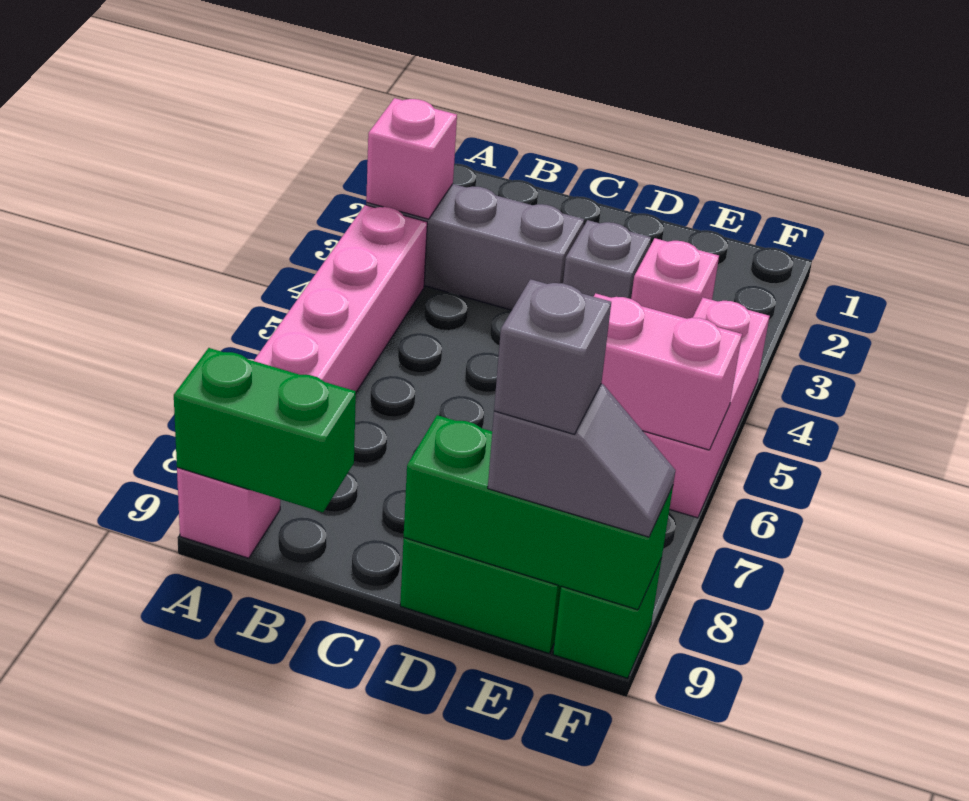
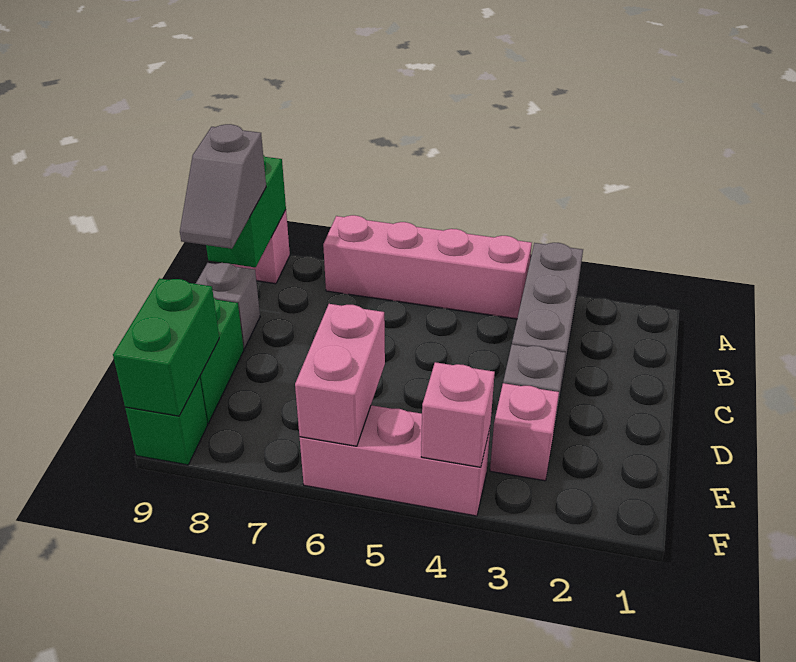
pink 1x1 brick [366,98,457,219] -> pink 1x1 brick moved to [421,362,495,467]
green 1x3 brick [404,415,673,610] -> green 1x2 brick [113,278,219,416]
grey 1x2 slope [488,384,675,537] -> grey 1x2 slope moved to [180,124,266,249]
grey 1x1 brick [494,279,611,434] -> grey 1x1 brick moved to [196,263,260,349]

